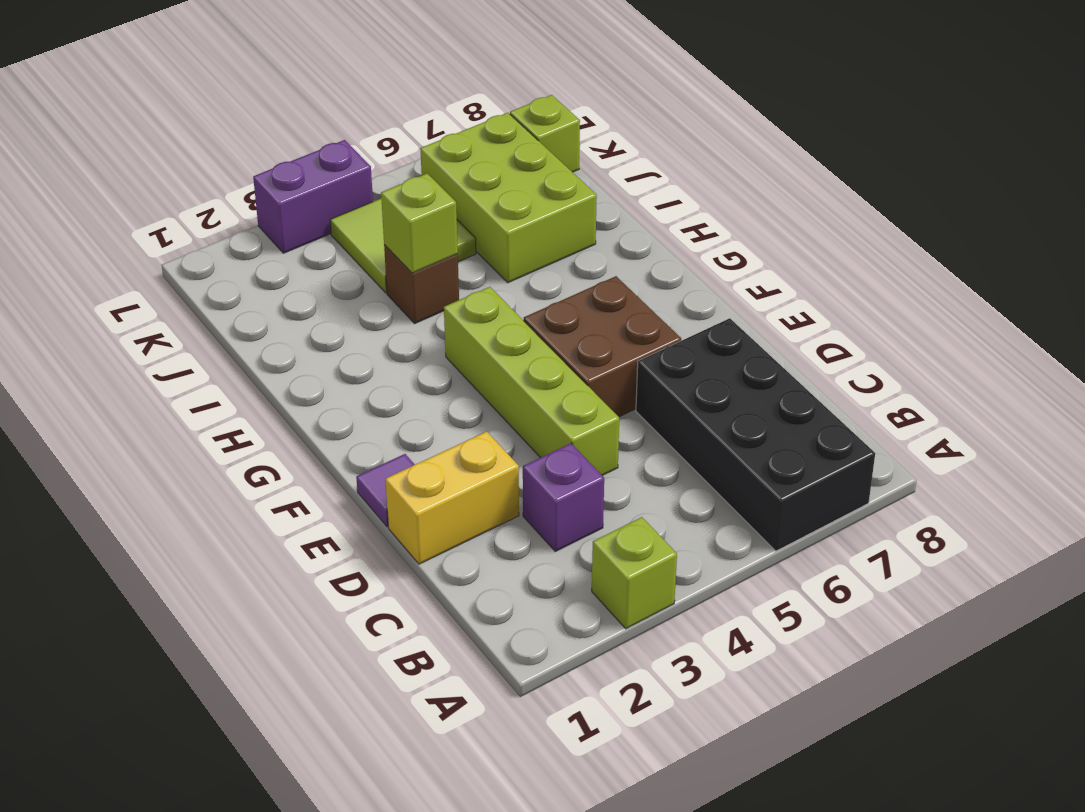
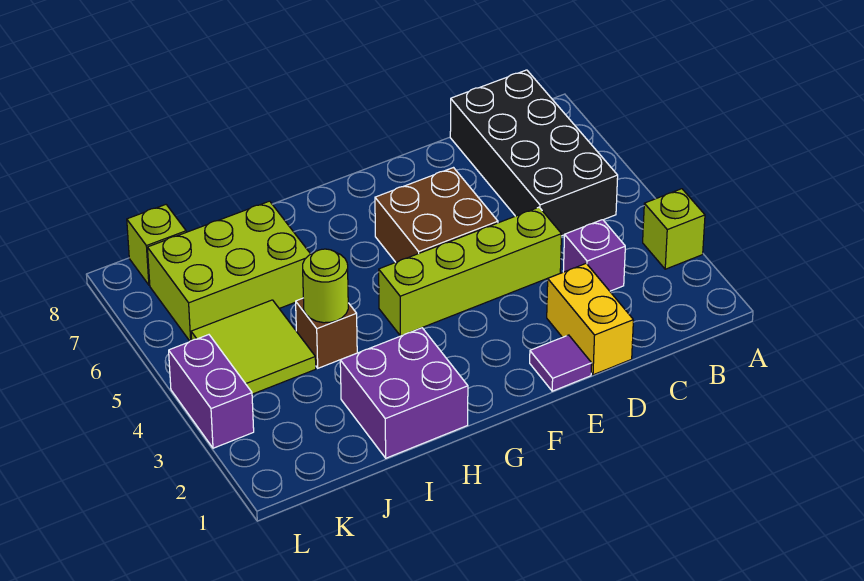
black 2x4 brick [636,318,875,551] -> black 2x4 brick turned to [450,70,618,236]
none -> purple 2x2 brick [340,328,468,458]
lime 1x1 brick [381,174,458,273] -> lime 1x1 round brick [303,249,348,323]

